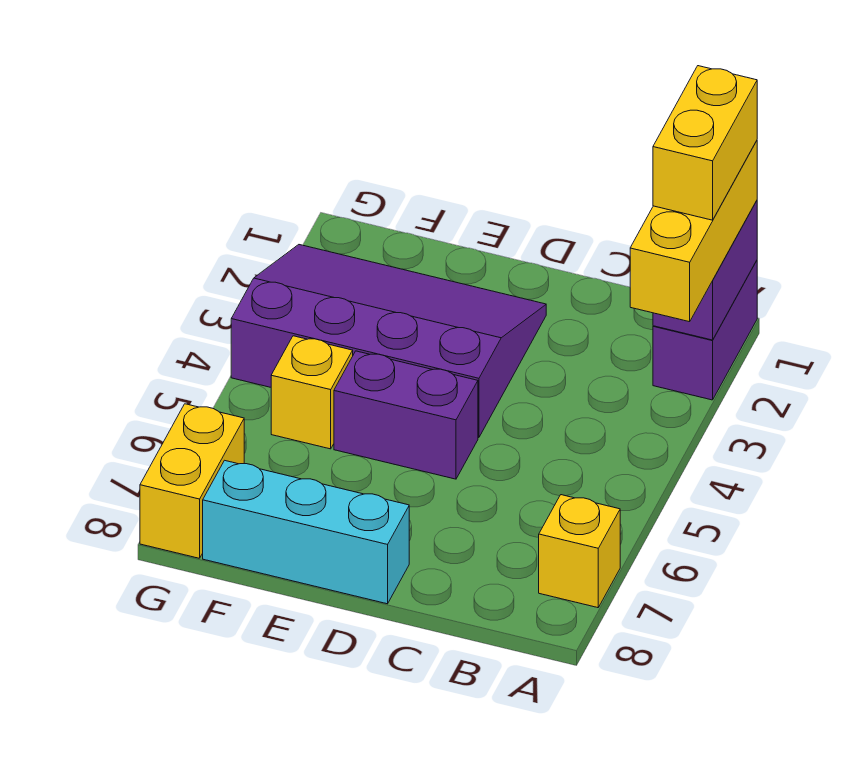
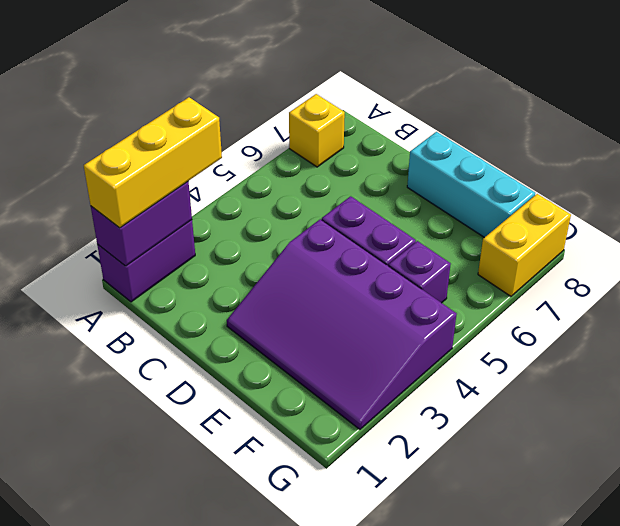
yellow 1x2 brick [653,66,757,220] -> none
yellow 1x1 brick [271,336,353,449] -> purple 1x1 brick [389,241,451,303]

